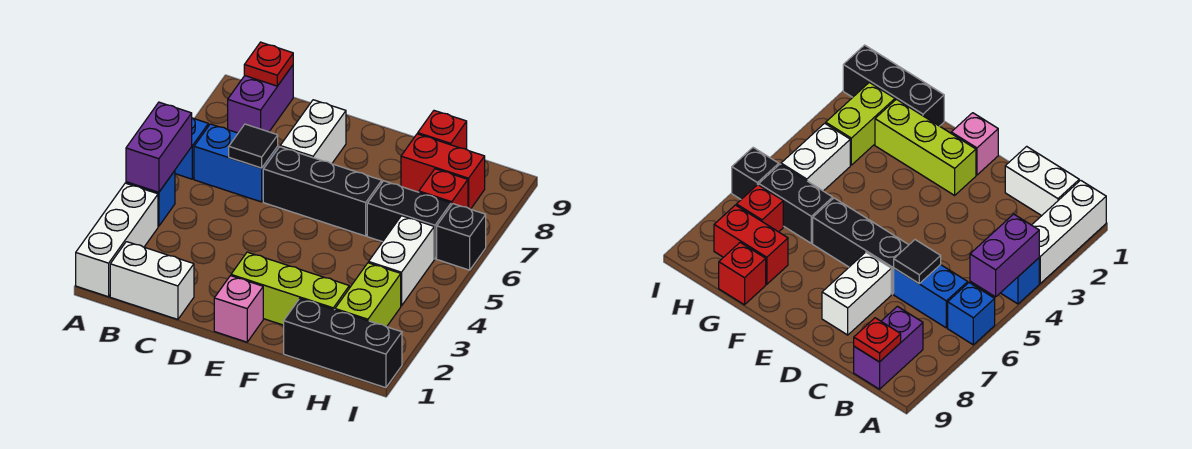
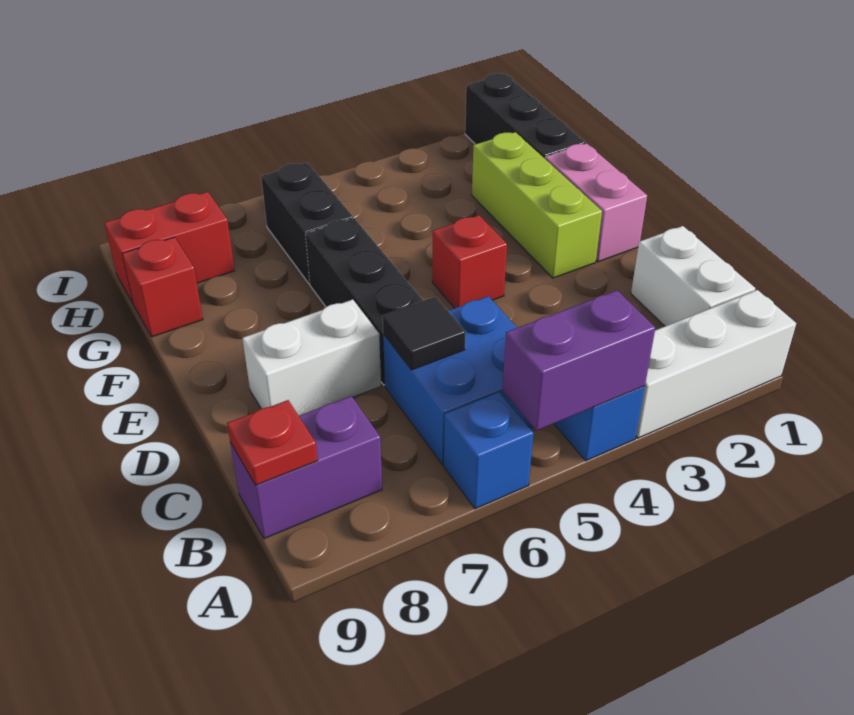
blue 1x2 brick [194,124,278,202] -> blue 2x2 brick [383,296,533,465]
pink 1x1 brick [214,276,263,342] -> pink 1x2 brick [545,143,647,262]
red 1x2 brick [401,134,485,209] -> red 1x2 brick turned to [105,192,235,303]
lime 1x2 brick [335,263,401,327] -> none
white 1x2 brick [369,216,434,306] -> none
red 1x1 brick [419,169,468,208] -> red 1x1 brick moved to [432,215,507,308]
black 1x1 brick [437,204,486,270] -> none

